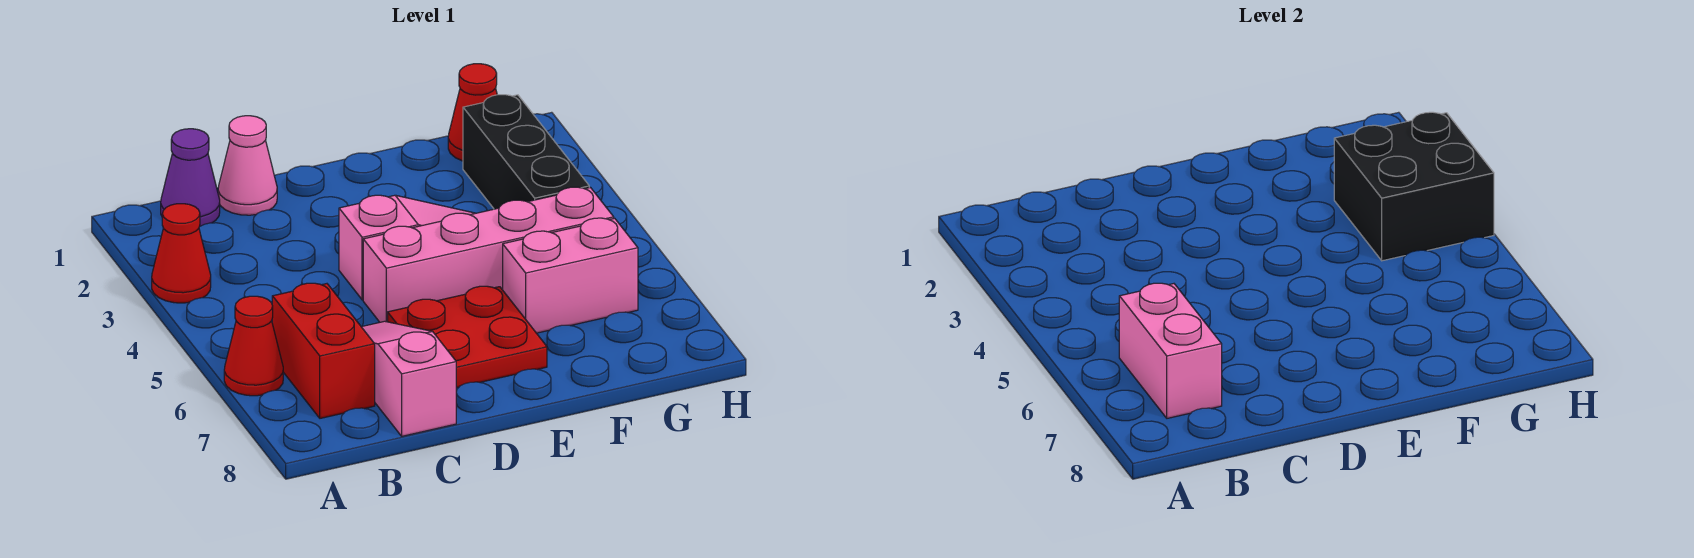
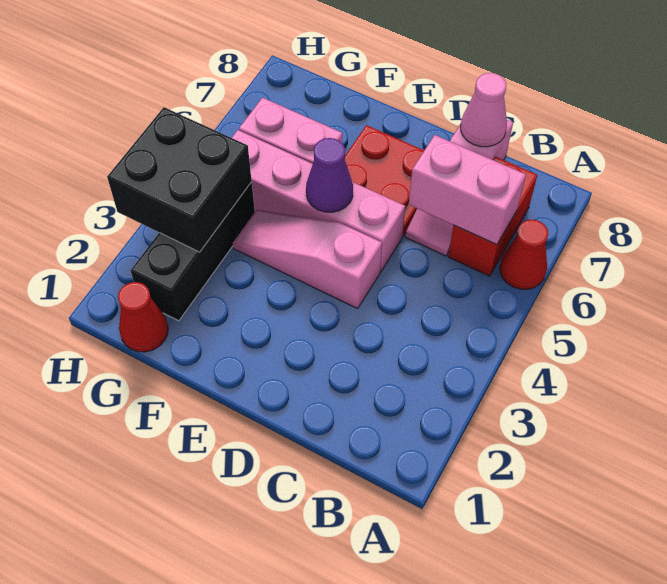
red 1x1 cone [152,204,211,303] -> none
purple 1x1 cone [161,129,220,227] -> purple 1x1 cone moved to [306,138,353,212]
pink 1x2 brick [1119,283,1222,418] -> pink 1x2 brick turned to [409,135,526,245]
pink 1x1 cone [218,116,277,215] -> pink 1x1 cone moved to [461,73,507,147]

